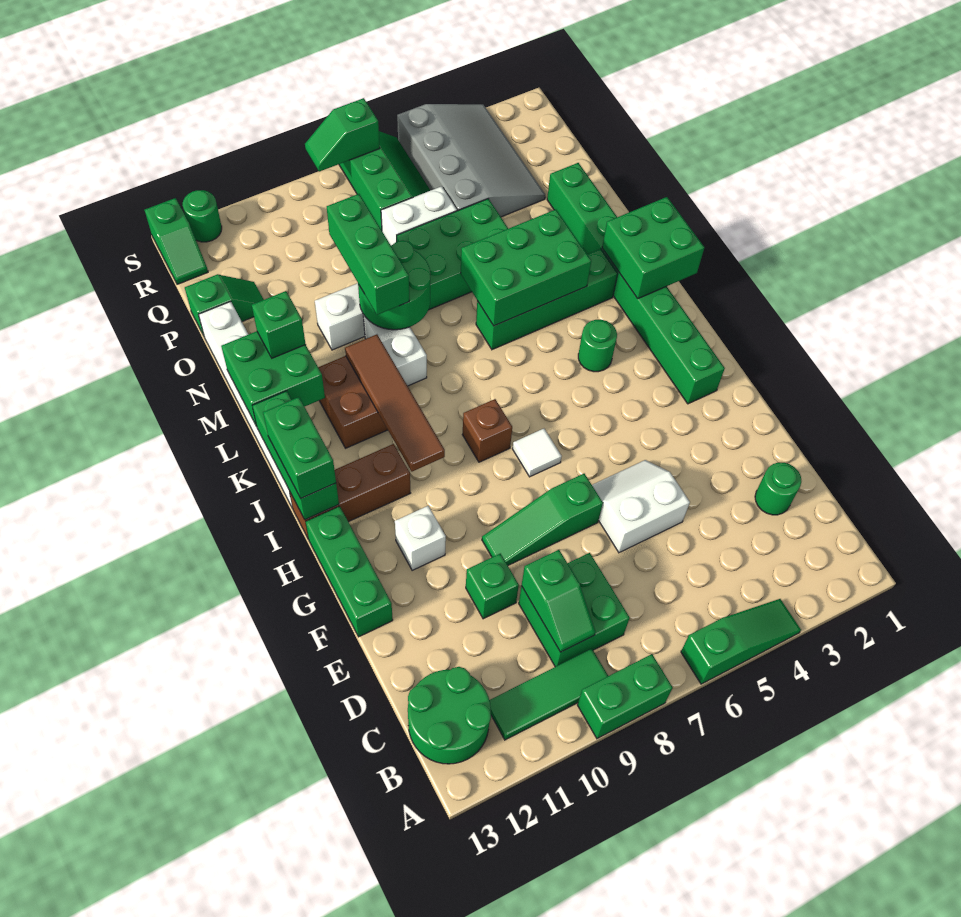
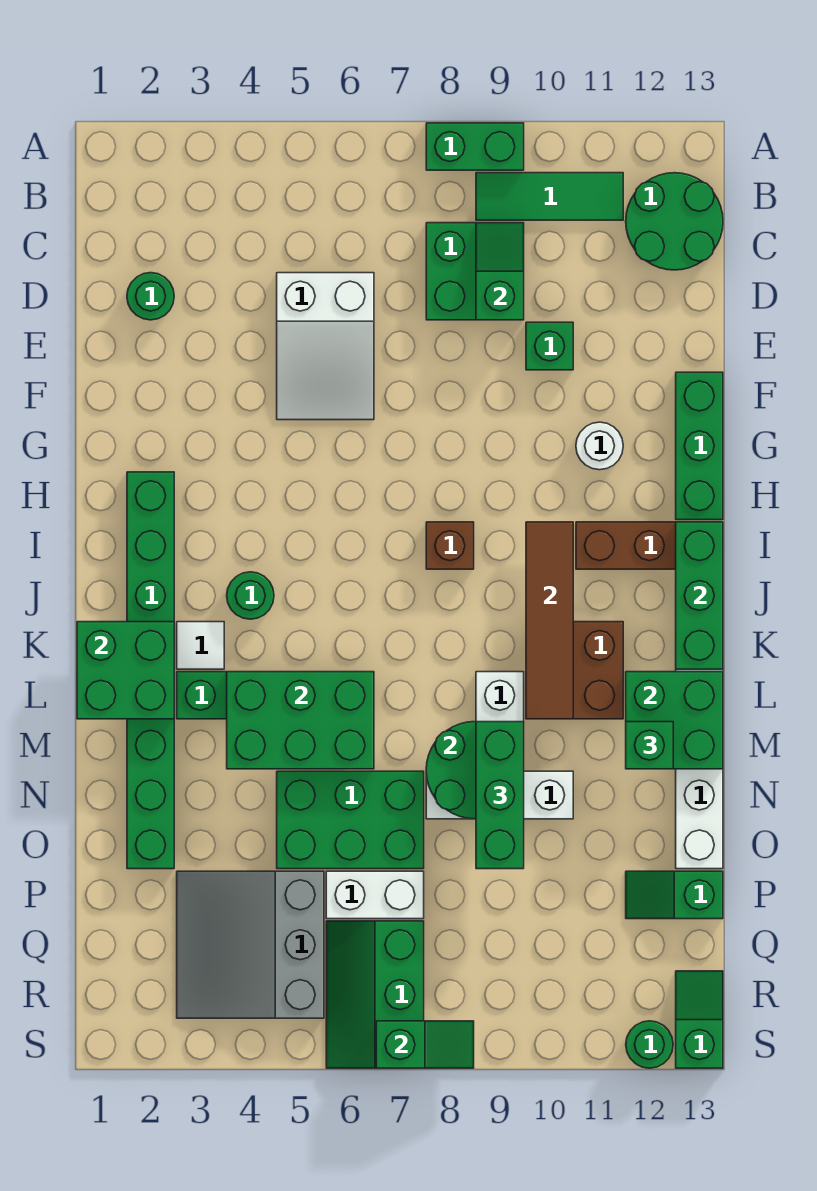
green 1x3 slope [681,599,801,684] -> none
white 2x2 slope [592,460,690,553] -> white 2x3 slope [277,273,374,420]
green 1x3 slope [482,474,603,565] -> none
white 1x1 brick [395,506,446,571] -> white 1x1 round brick [576,422,623,470]
white 1x1 tile [513,429,562,477] -> white 1x1 tile moved to [177,622,224,669]
green 1x2 brick [263,397,336,498] -> none
grey 3x4 slope [397,104,545,217] -> grey 3x3 slope [177,871,324,1018]

